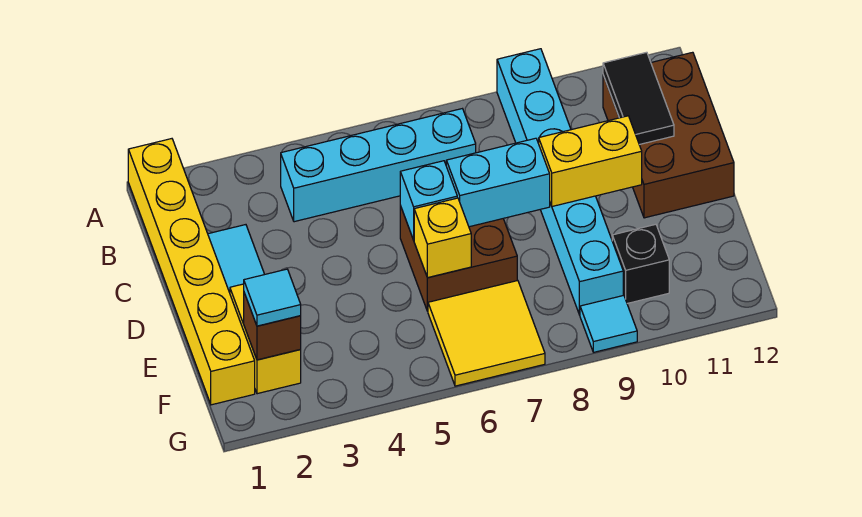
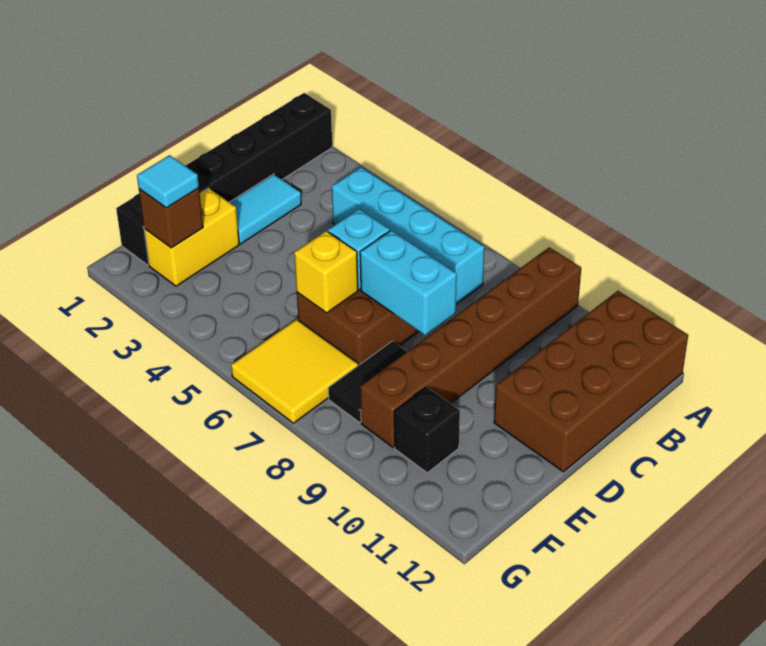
yellow 1x6 brick [128,139,255,405] -> black 1x6 brick [116,93,332,265]
cyan 1x6 brick [497,49,623,315] -> brown 1x6 brick [360,247,581,447]
brown 2x3 brick [603,52,734,218] -> brown 2x4 brick [494,291,688,472]
black 1x2 tile [603,52,674,145] -> black 1x2 tile moved to [328,341,407,423]
yellow 1x2 brick [539,116,642,206] -> none
cyan 1x1 tile [580,295,637,352] -> none

